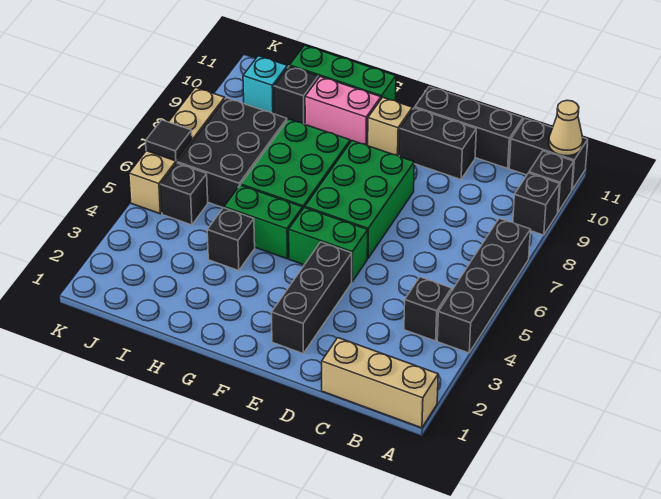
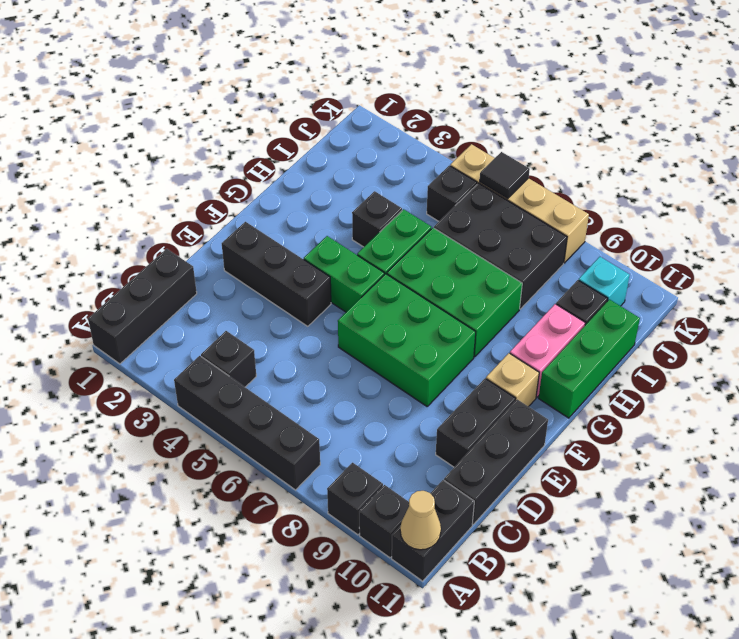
tan 1x3 brick [322,338,438,428] -> black 1x3 brick [88,249,197,364]
green 1x2 brick [289,208,368,282] -> green 1x2 brick turned to [304,236,384,312]

